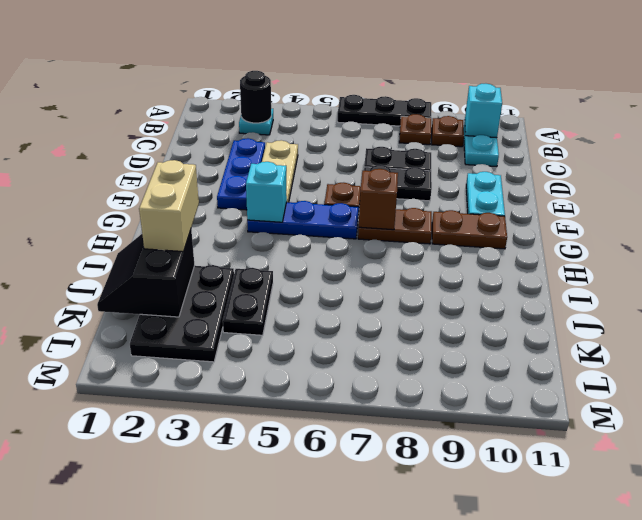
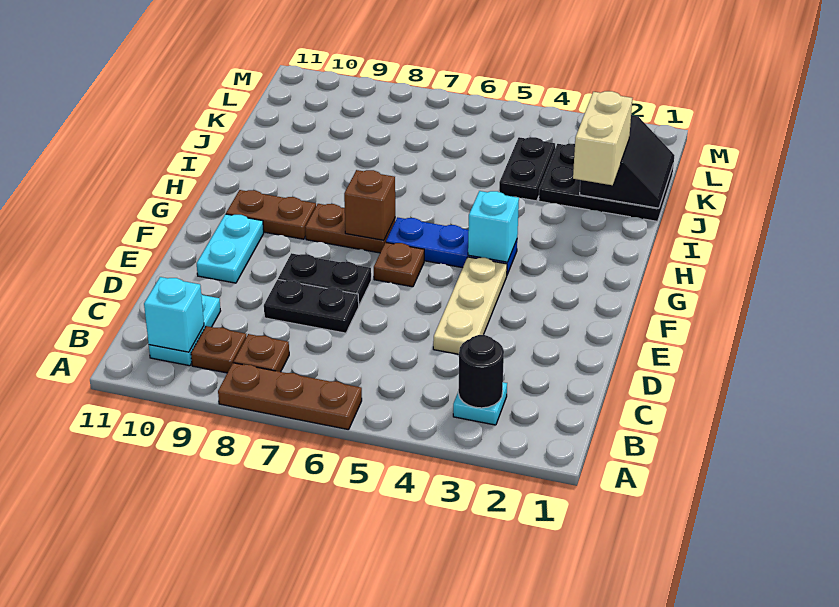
black 1x3 plate [337,95,431,126] -> brown 1x3 plate [218,363,362,430]
blue 1x3 plate [217,138,265,210] -> none
black 2x3 plate [130,265,234,362] -> black 2x3 plate turned to [539,144,674,221]

